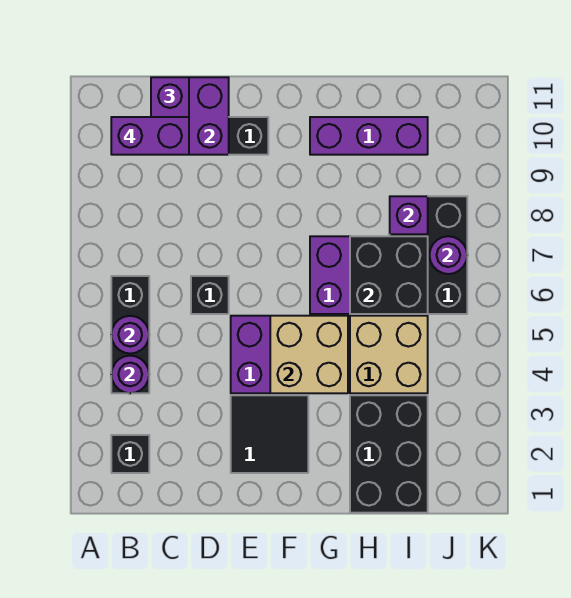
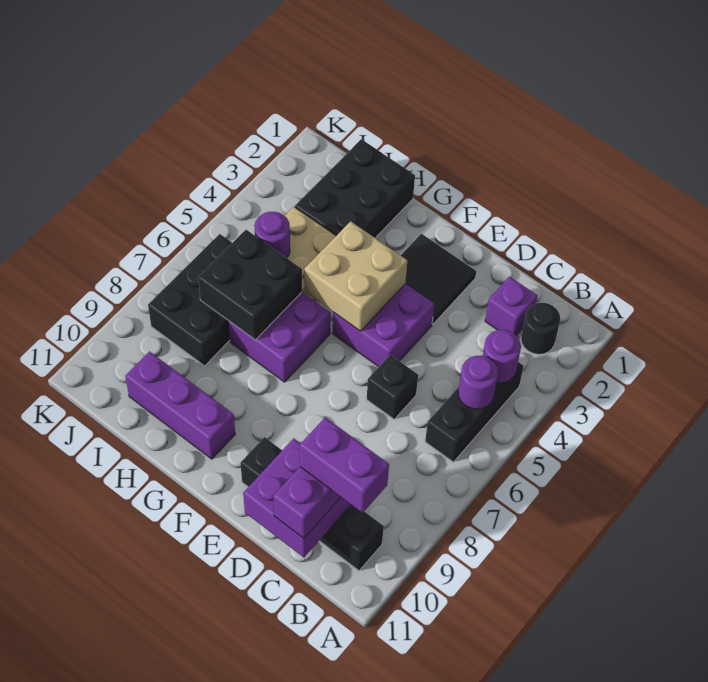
black 1x1 brick [111,435,149,473] -> black 1x1 round brick [521,303,560,354]
purple 1x1 brick [390,196,428,234] -> purple 1x1 brick moved to [485,277,537,336]
purple 1x1 round brick [429,236,467,274] -> purple 1x1 round brick moved to [254,212,290,258]

